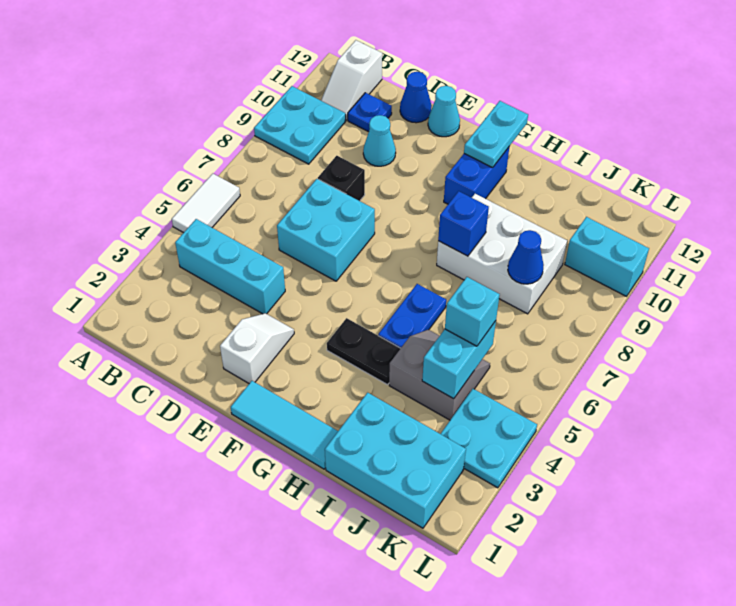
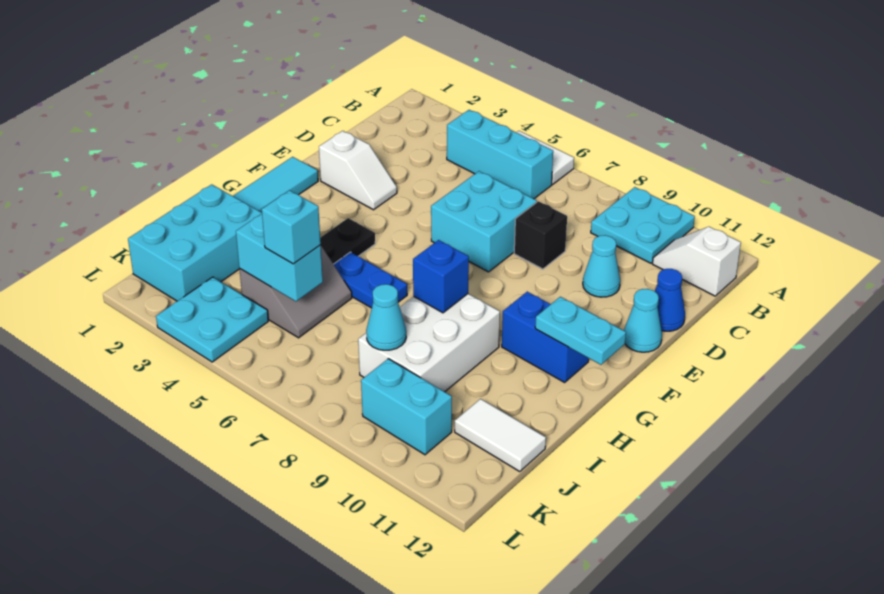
cyan 1x3 brick [175,219,285,314] -> cyan 1x3 brick turned to [447,110,553,199]
blue 1x1 plate [348,93,392,132] -> none
blue 1x1 cone [508,230,544,284] -> cyan 1x1 cone [366,284,406,350]
none -> white 1x2 tile [455,399,546,472]
cyan 1x2 brick [565,217,649,296] -> cyan 1x2 brick turned to [361,359,452,455]

